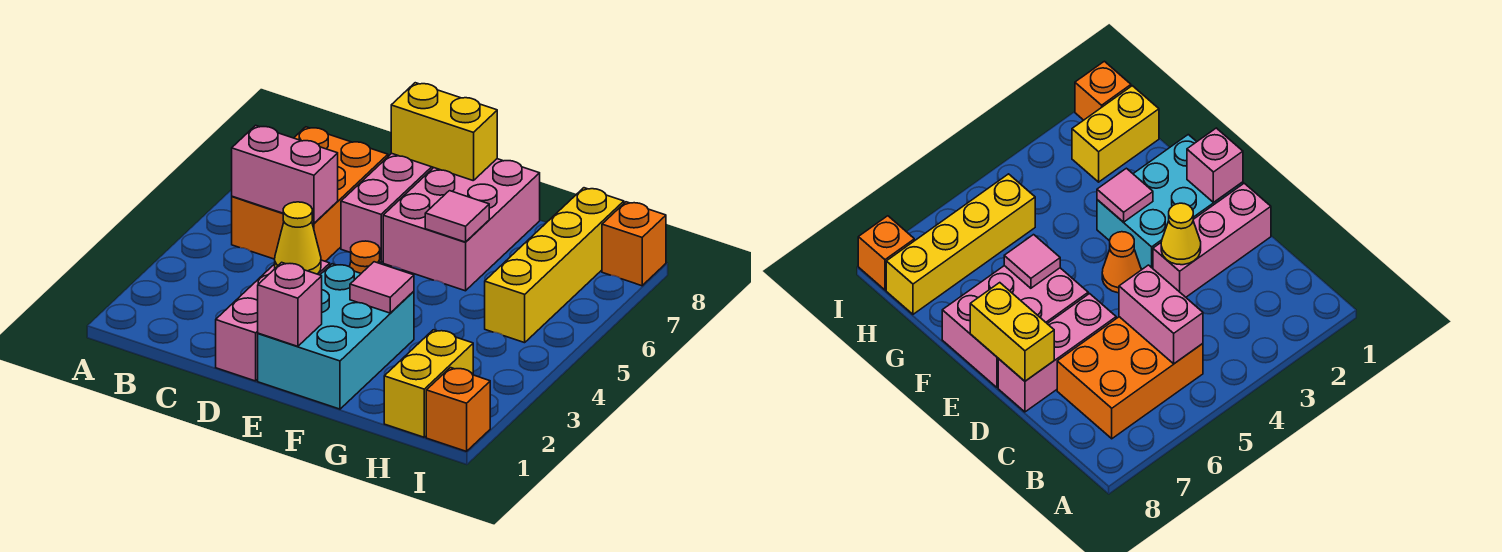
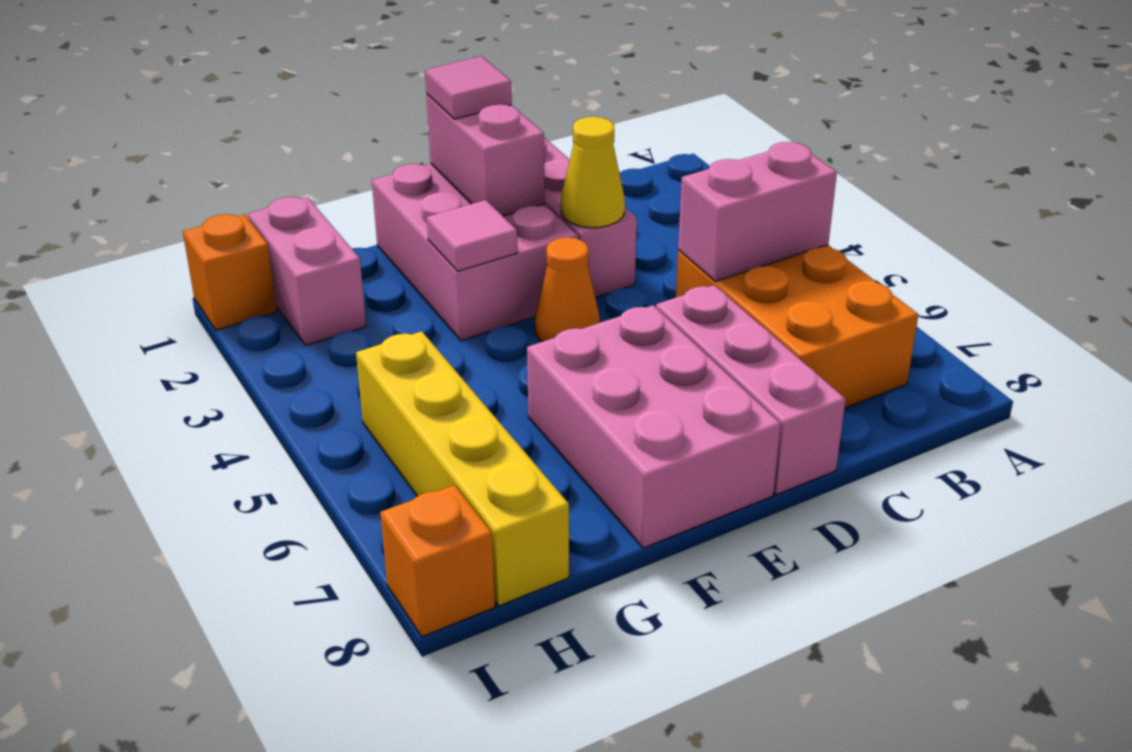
yellow 1x2 brick [391,83,497,181] -> none
cyan 2x3 brick [258,264,414,409] -> pink 2x3 brick [372,164,578,341]
pink 1x1 brick [258,262,322,346] -> pink 1x2 brick [427,94,545,216]
pink 1x1 tile [425,191,489,242] -> pink 1x1 tile moved to [425,56,512,119]
yellow 1x2 brick [384,330,473,437] -> pink 1x2 brick [248,197,366,345]

